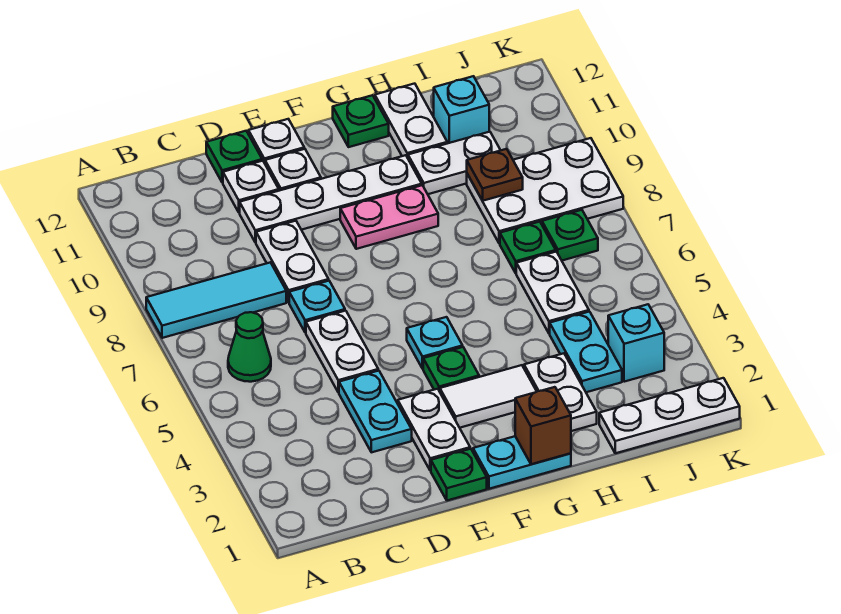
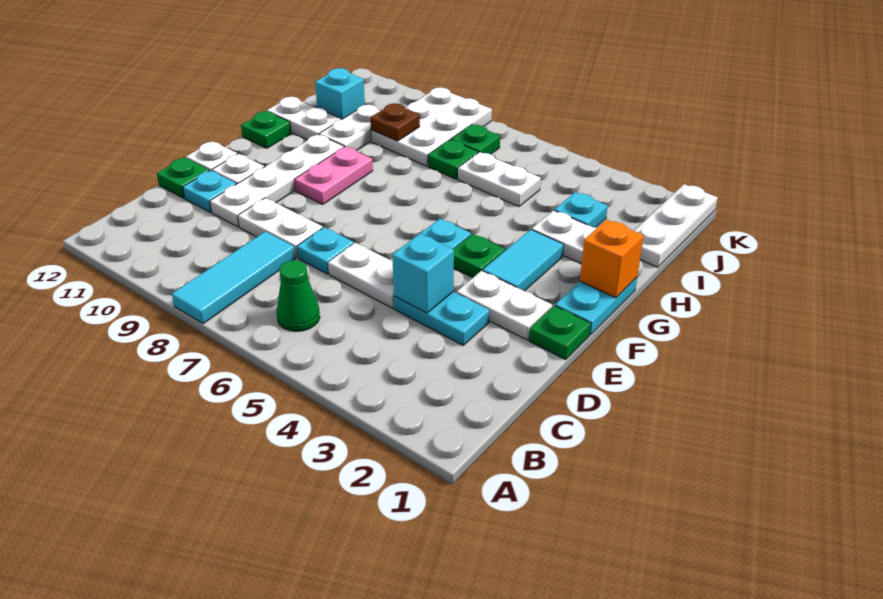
white 1x1 plate [223,161,279,212] -> cyan 1x1 plate [183,170,236,212]
white 1x2 tile [440,365,537,428] -> cyan 1x2 tile [483,229,564,291]
brown 1x1 brick [515,387,571,464] -> orange 1x1 brick [580,220,644,298]
cyan 1x2 plate [550,312,622,392] -> cyan 1x1 plate [554,192,608,227]
cyan 1x1 brick [608,304,664,382] -> cyan 1x1 brick moved to [392,234,454,313]

